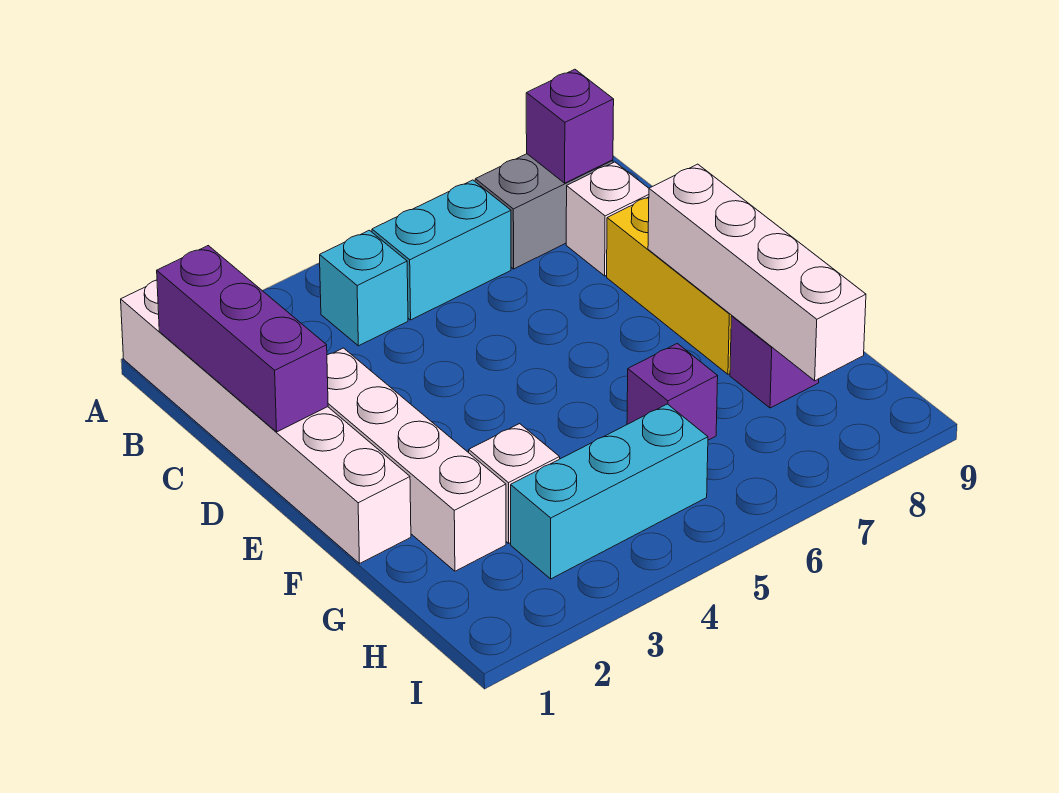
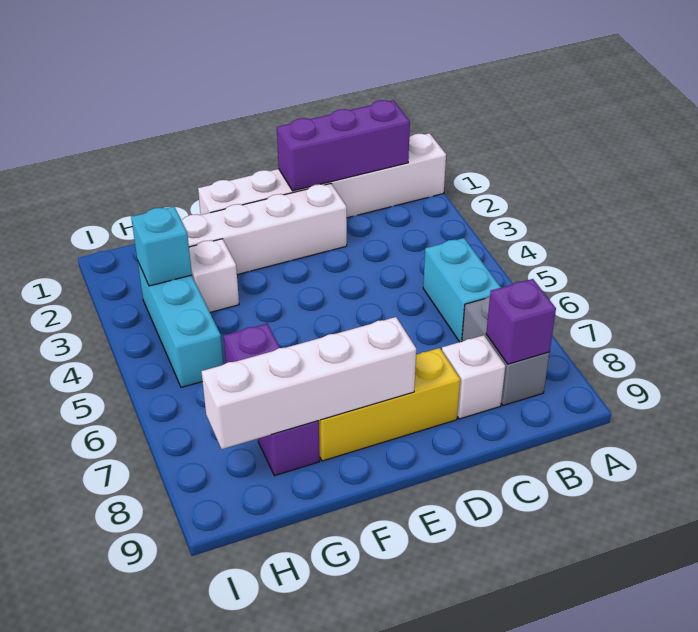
cyan 1x1 brick [320,230,408,346] -> cyan 1x1 brick moved to [131,206,192,286]

